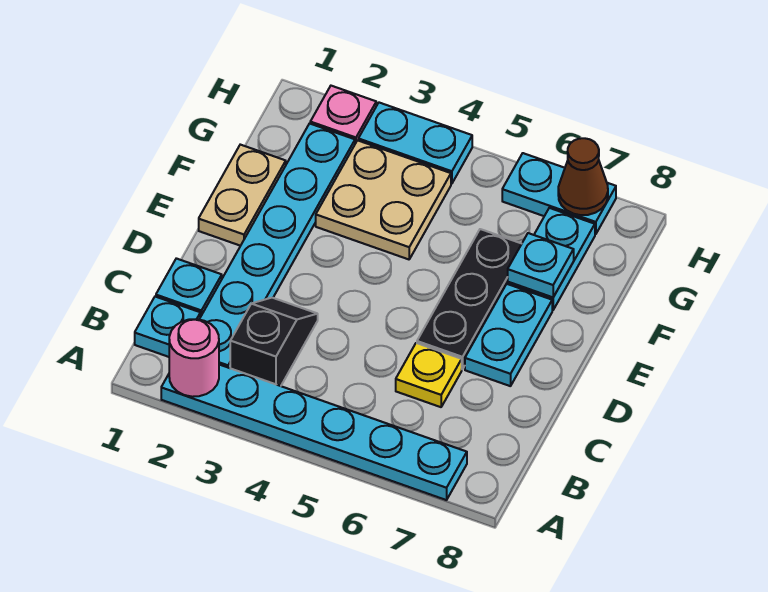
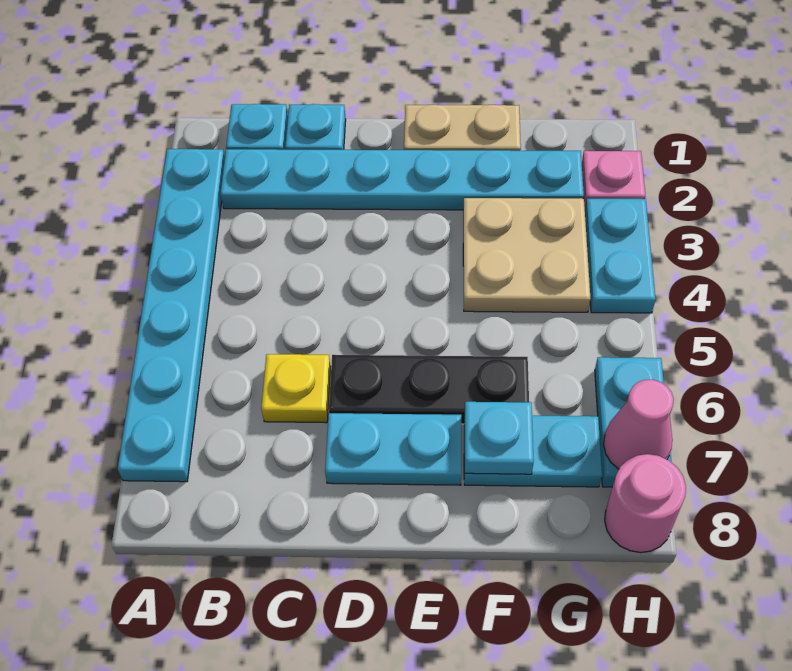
pink 1x1 round brick [169,319,219,397] -> pink 1x1 round brick moved to [605,454,686,553]
black 1x2 slope [230,298,318,386] -> none
brown 1x1 cone [558,138,608,215] -> pink 1x1 cone [604,380,674,469]

